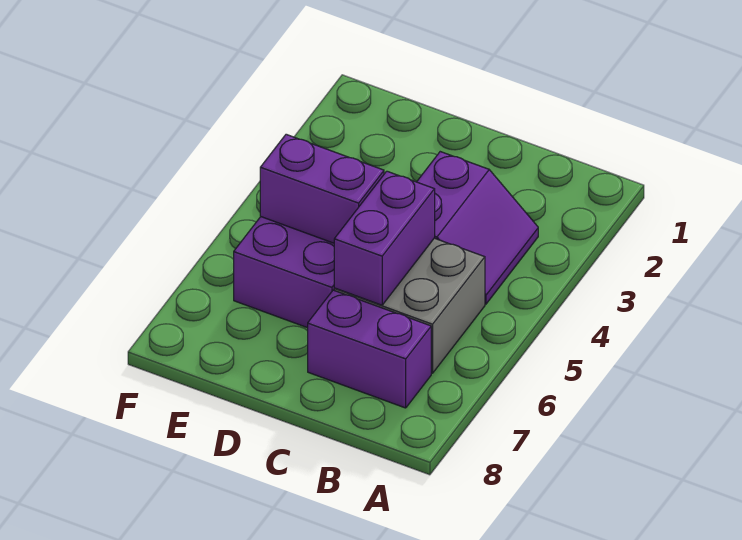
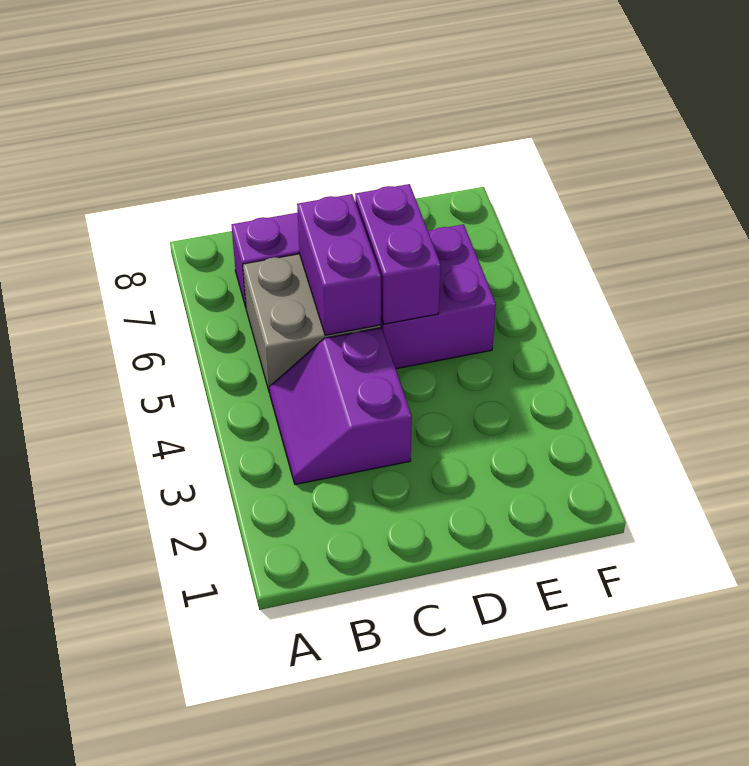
purple 1x2 brick [260,134,384,243] -> purple 1x2 brick turned to [355,184,441,324]

